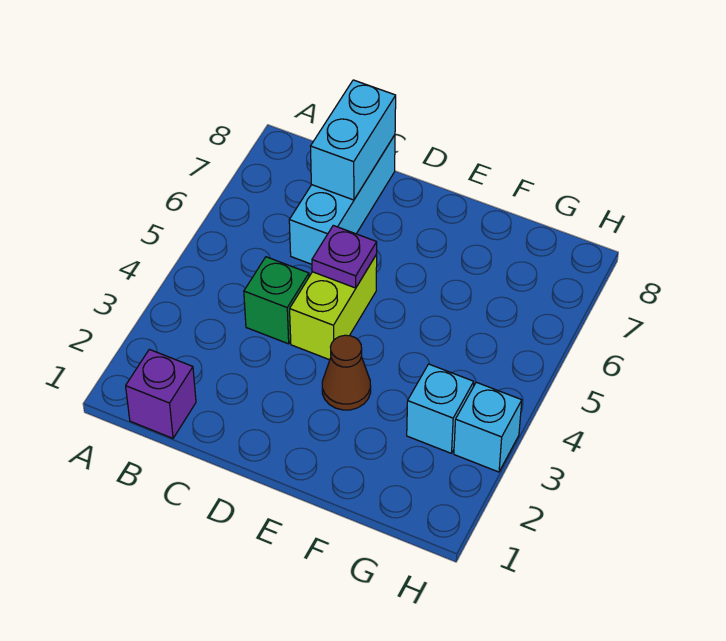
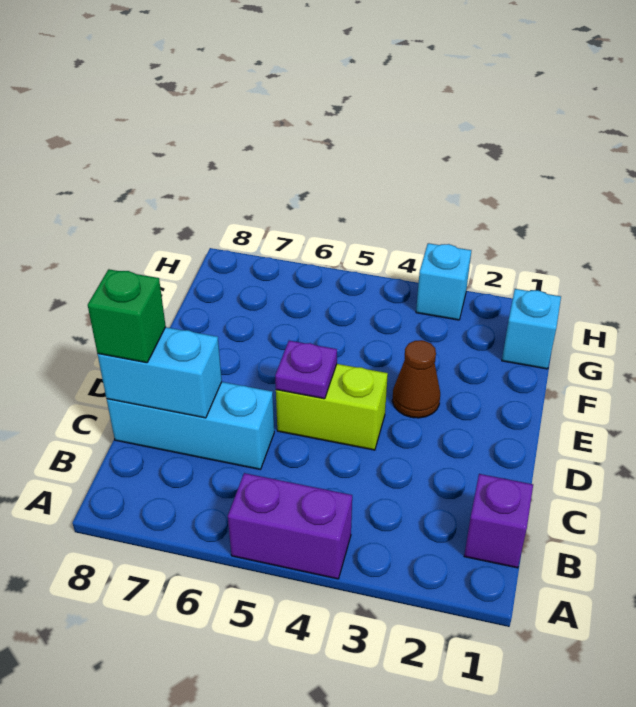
none -> purple 1x2 brick [228,473,352,579]
green 1x1 brick [244,257,309,344] -> green 1x1 brick moved to [88,269,166,363]
cyan 1x1 brick [407,364,474,453] -> cyan 1x1 brick moved to [502,289,561,369]

